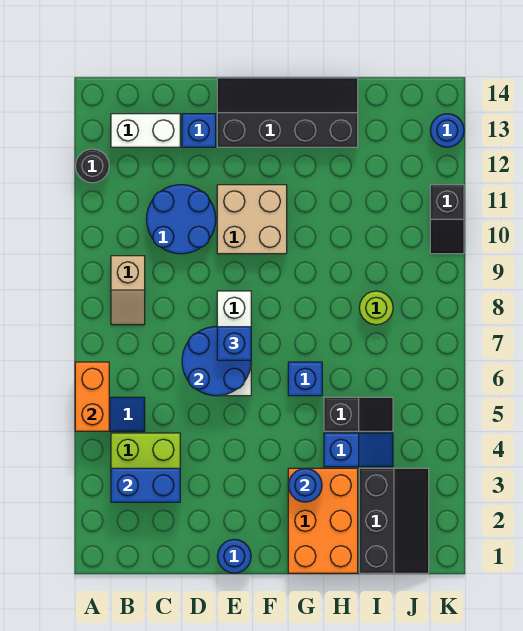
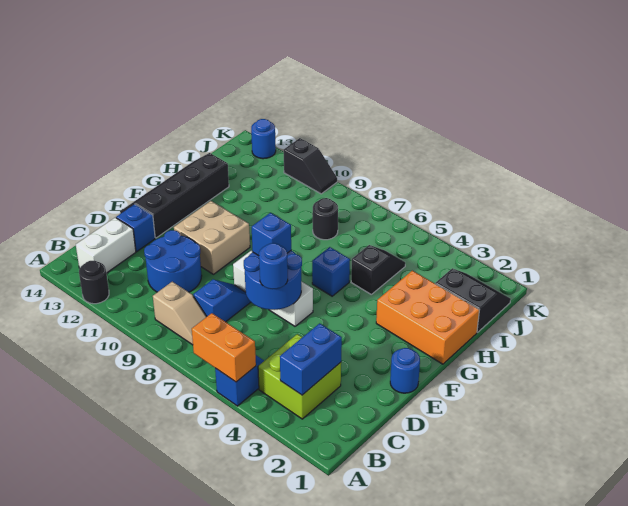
blue 1x1 round brick [288,468,322,502] -> blue 1x1 round brick moved to [259,243,288,289]
blue 1x2 slope [324,433,393,467] -> blue 1x2 slope moved to [193,279,251,322]
black 2x3 slope [359,468,429,573] -> black 2x2 slope [435,268,511,332]
lime 1x1 round brick [359,291,393,325] -> black 1x1 round brick [313,198,338,240]

